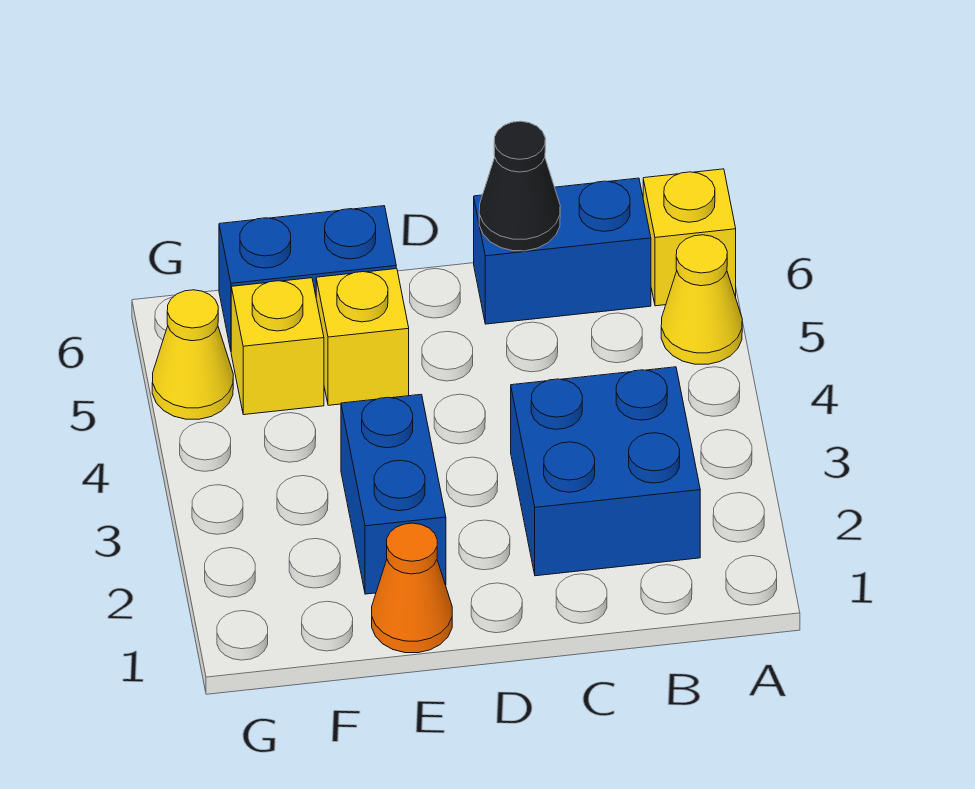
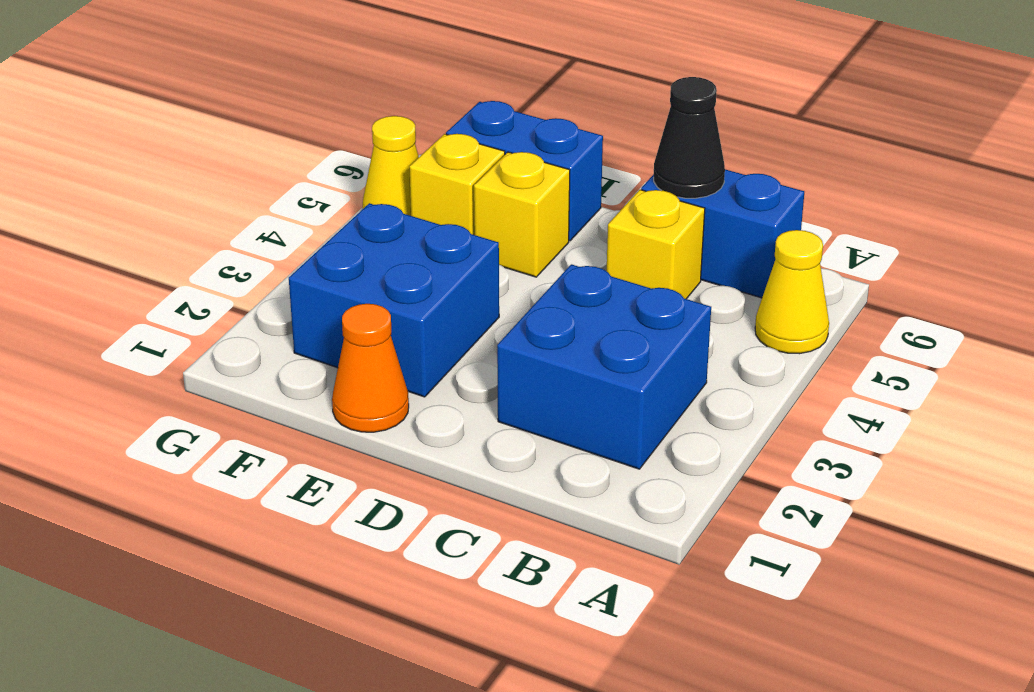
yellow 1x1 brick [643,169,736,306] -> yellow 1x1 brick moved to [607,190,705,299]
blue 1x2 brick [341,394,446,594] -> blue 2x2 brick [289,203,499,397]

